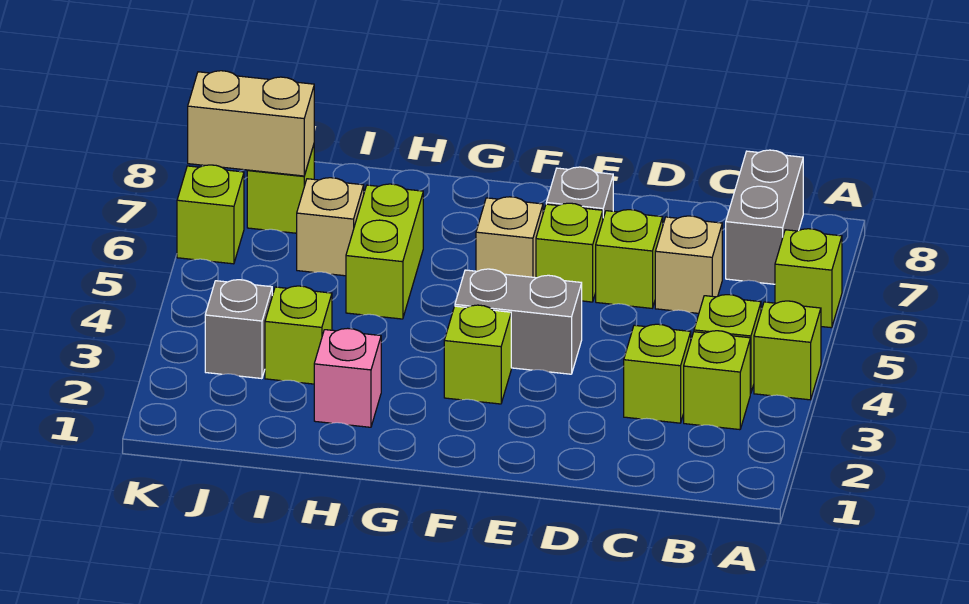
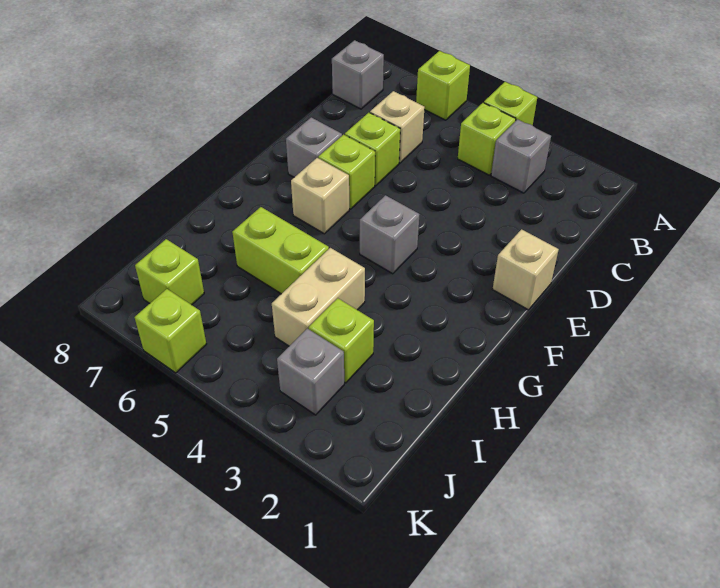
lime 1x1 brick [684,331,750,430] -> grey 1x1 brick [491,119,551,193]
grey 1x2 brick [726,150,803,284] -> grey 1x1 brick [332,40,384,109]
lime 1x1 brick [624,324,691,423] -> none
grey 1x2 brick [455,269,582,374] -> grey 1x1 brick [360,195,420,274]
lime 1x1 brick [444,305,511,404] -> none
pink 1x1 brick [314,328,381,427] -> none
tan 1x1 brick [297,178,364,276] -> tan 1x1 brick moved to [493,229,559,310]
tan 1x2 brick [188,71,314,176] -> tan 1x2 brick moved to [272,248,365,346]

